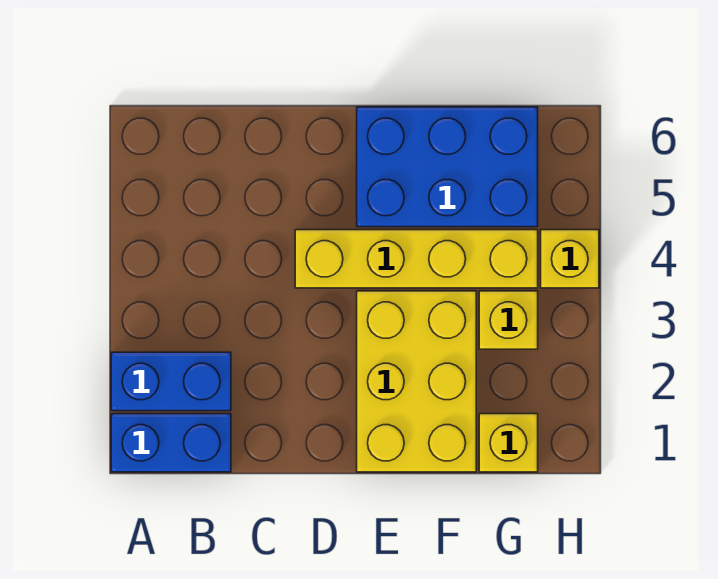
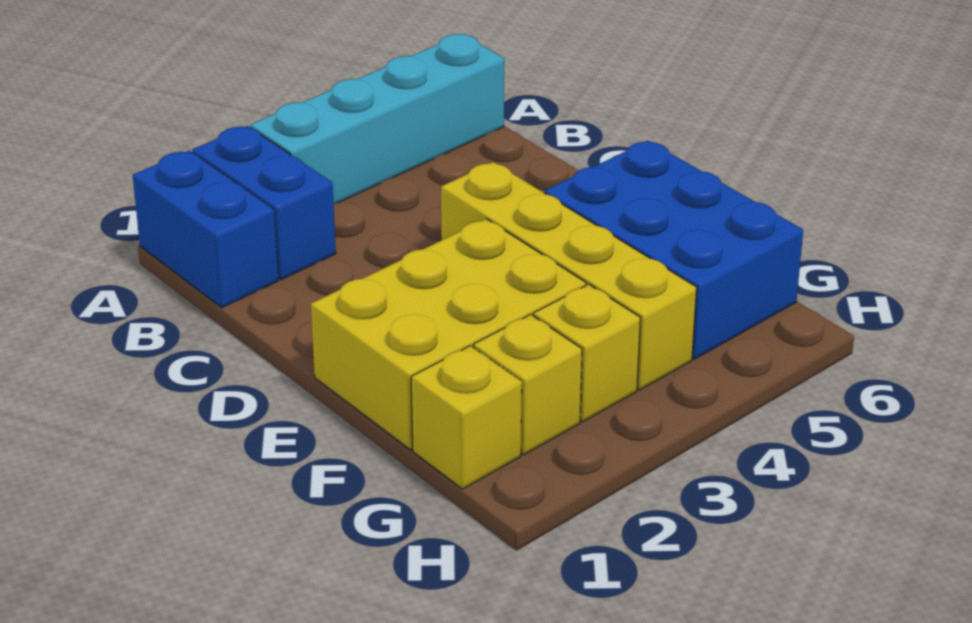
none -> cyan 1x4 brick [250,34,504,204]
yellow 1x1 brick [541,230,599,288] -> yellow 1x1 brick moved to [473,314,582,455]

